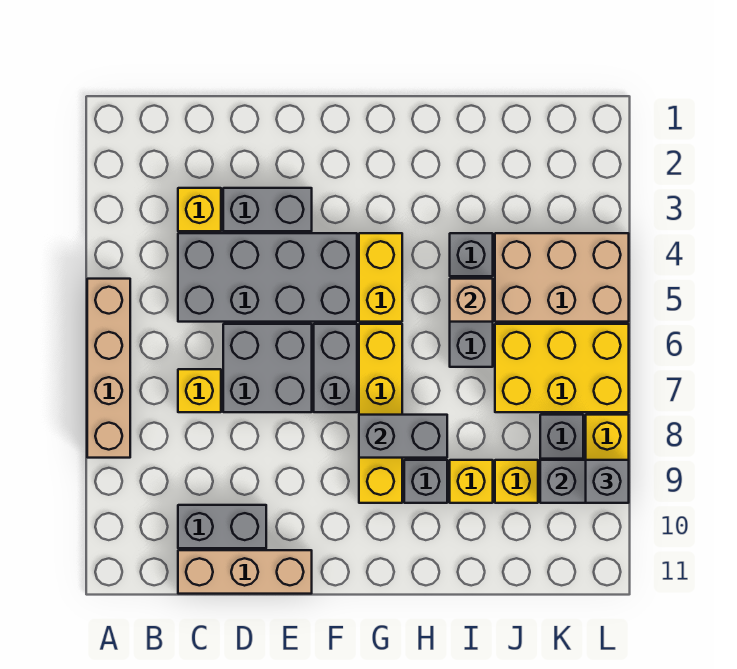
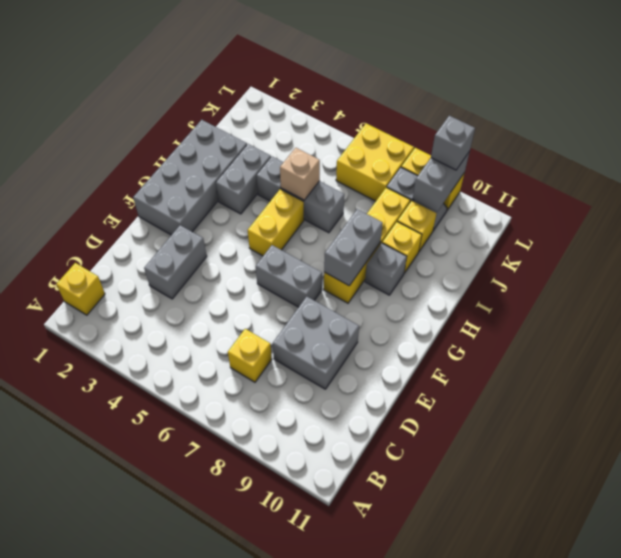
tan 1x4 brick [87,279,130,458] -> none
yellow 1x1 brick [178,188,221,231] -> yellow 1x1 brick moved to [56,263,105,315]
grey 2x4 brick [178,233,357,322] -> grey 2x4 brick moved to [133,120,247,235]
grey 1x2 brick [178,505,266,548] -> grey 1x2 brick moved to [216,144,271,214]
tan 1x3 brick [178,550,312,594] -> none
grey 2x2 brick [223,324,312,412] -> grey 2x2 brick moved to [273,297,359,389]
yellow 1x2 brick [359,233,402,322] -> yellow 1x2 brick turned to [248,189,304,256]
yellow 1x4 brick [359,324,402,503] -> yellow 1x4 brick turned to [324,187,410,303]
tan 2x3 brick [495,233,629,322] -> none
yellow 2x3 brick [495,324,629,412] -> yellow 2x2 brick [336,124,414,201]

